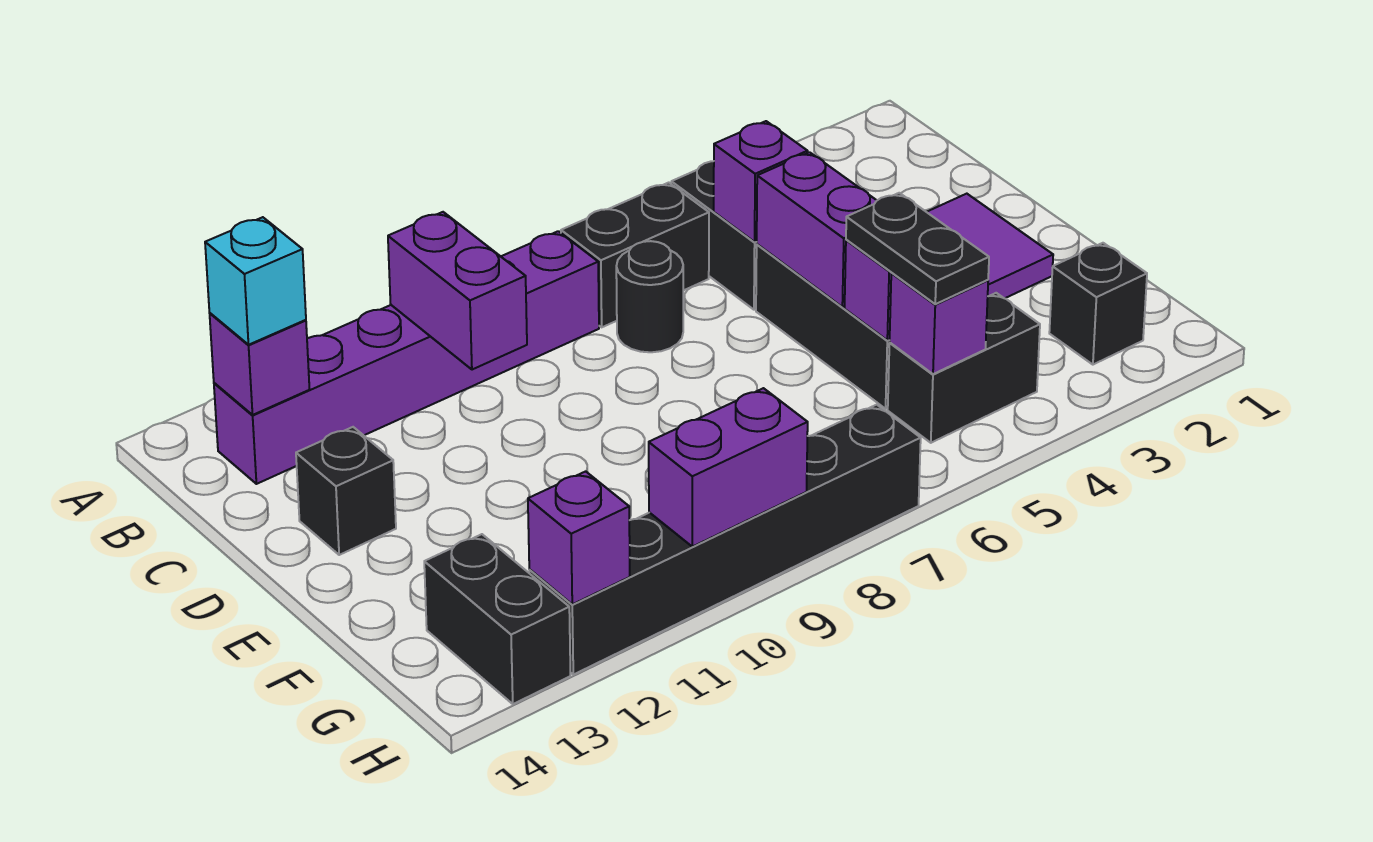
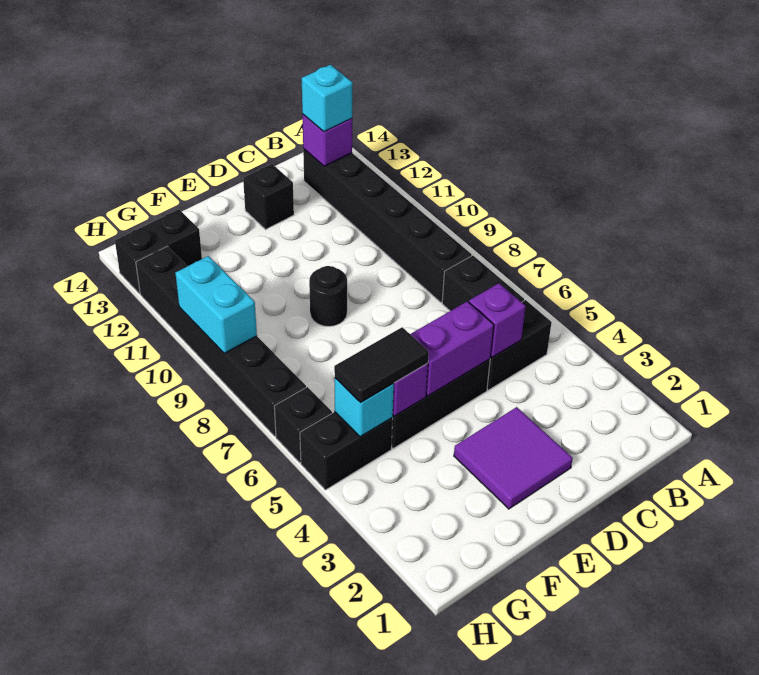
purple 1x6 brick [214,231,599,484] -> black 1x6 brick [303,149,472,303]
purple 1x2 brick [388,212,527,370] -> none
black 1x1 round brick [616,241,683,352] -> black 1x1 round brick moved to [309,266,347,326]
black 1x2 plate [846,193,989,304] -> black 1x2 tile [334,327,429,403]
black 1x1 brick [1049,243,1147,365] -> black 1x1 brick moved to [274,387,332,463]
black 1x2 brick [888,293,1040,443] -> black 1x2 brick turned to [300,412,393,490]
purple 1x1 brick [890,273,988,374] -> cyan 1x1 brick [335,378,394,437]
purple 1x2 brick [649,388,808,547] -> cyan 1x2 brick [175,256,257,353]
purple 1x1 brick [528,471,630,604] -> none

